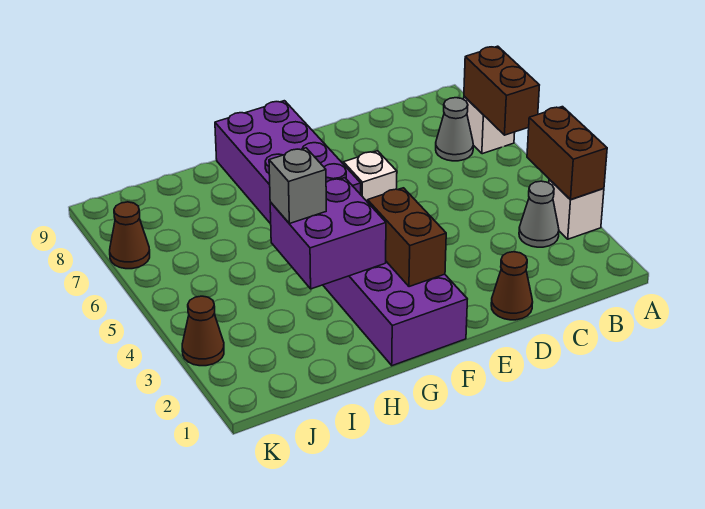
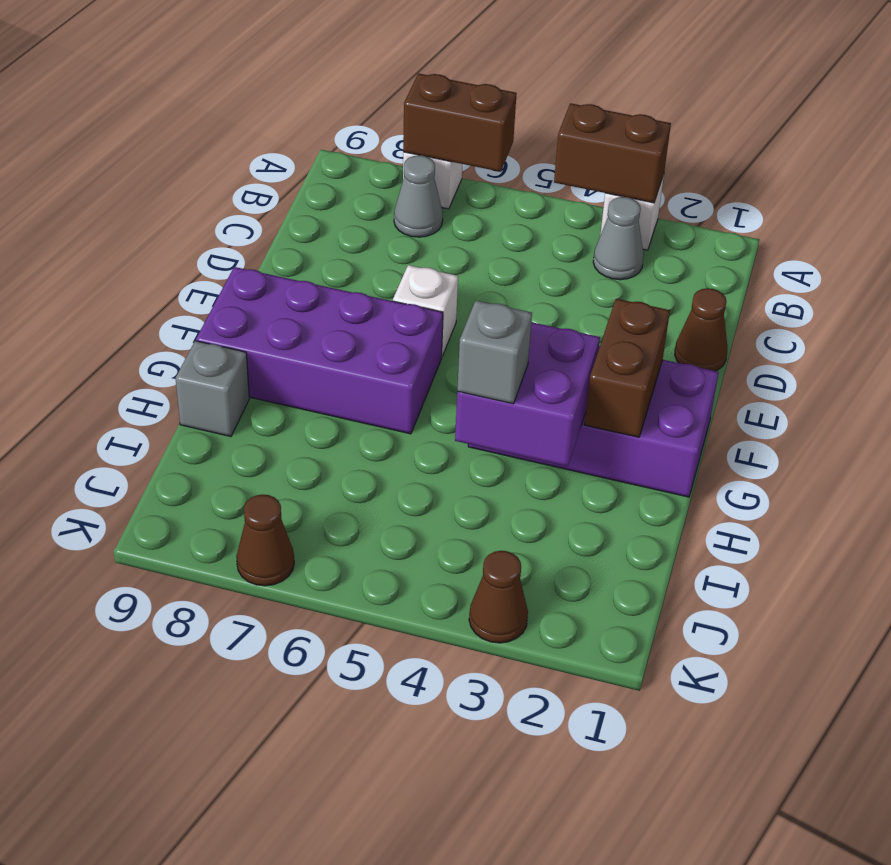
brown 1x2 brick [368,188,446,287] -> brown 1x2 brick turned to [585,299,670,437]
none -> grey 1x1 brick [176,341,249,437]

